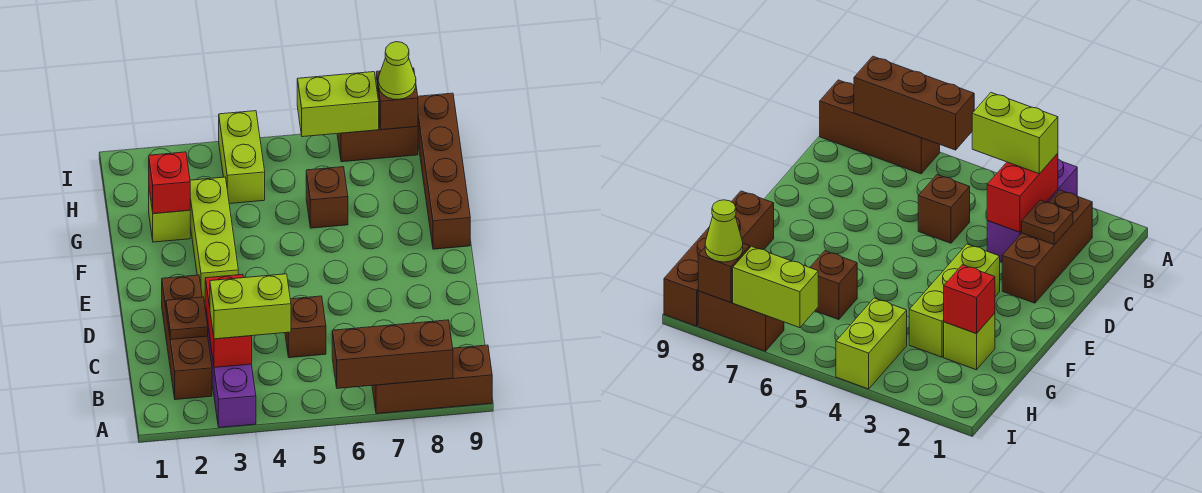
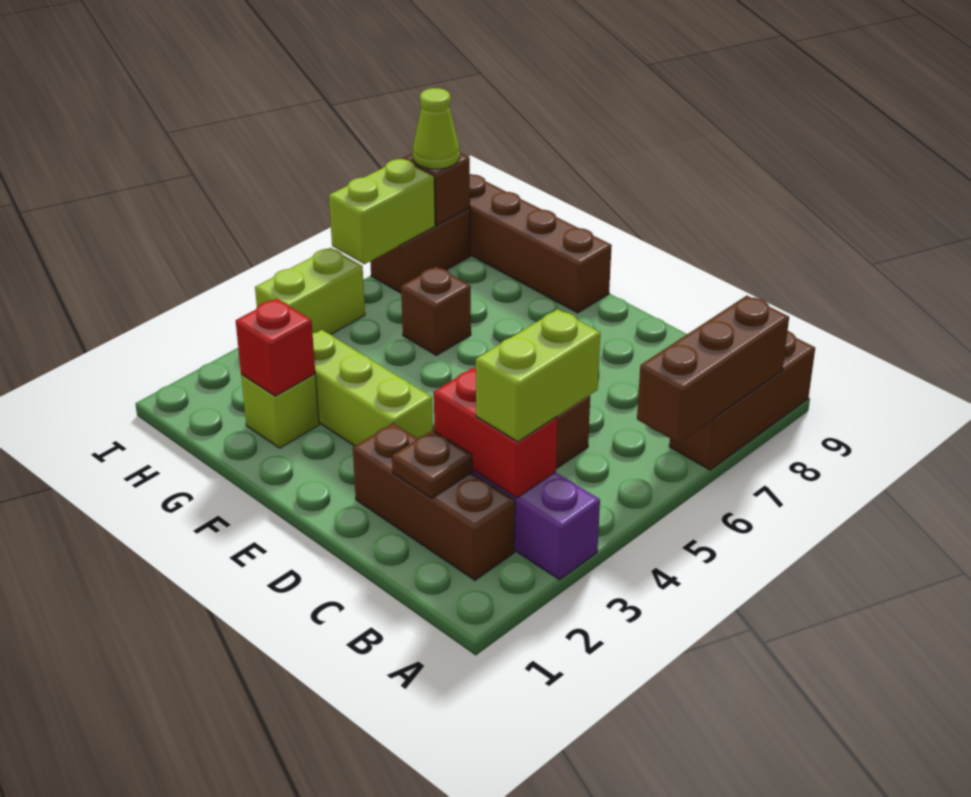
lime 1x2 brick [219,111,265,204] -> lime 1x2 brick turned to [255,248,365,335]

